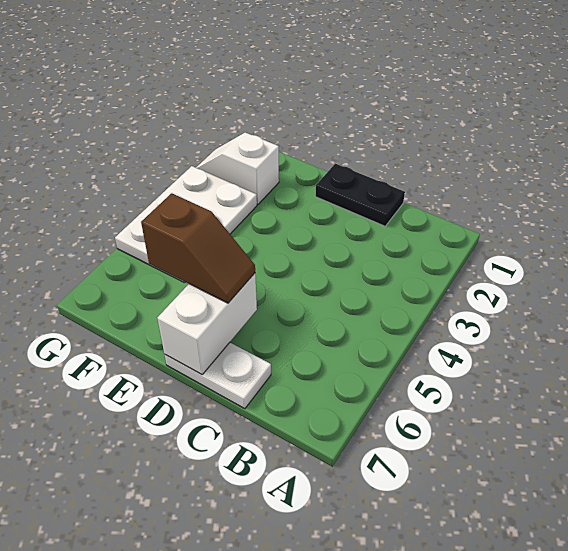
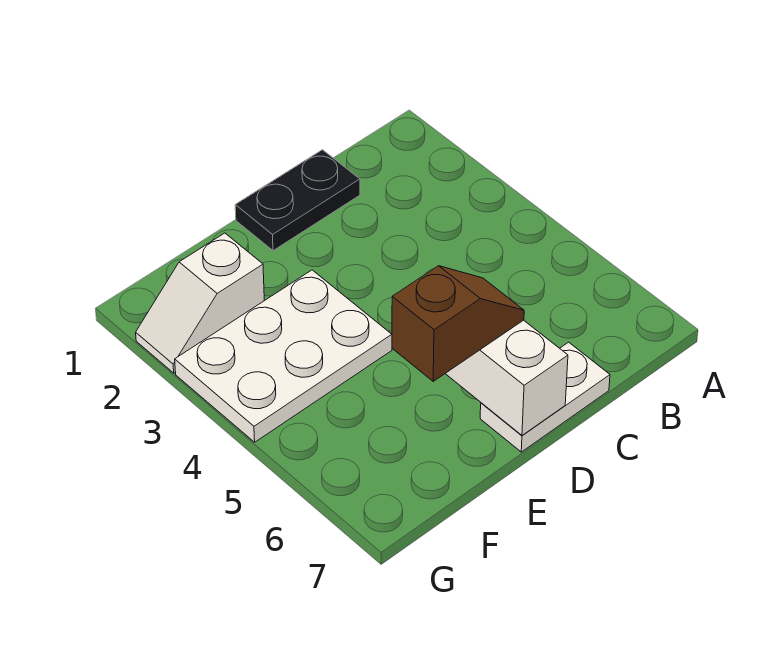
white 2x3 plate [115,166,257,282] -> white 2x3 plate turned to [175,270,392,442]

